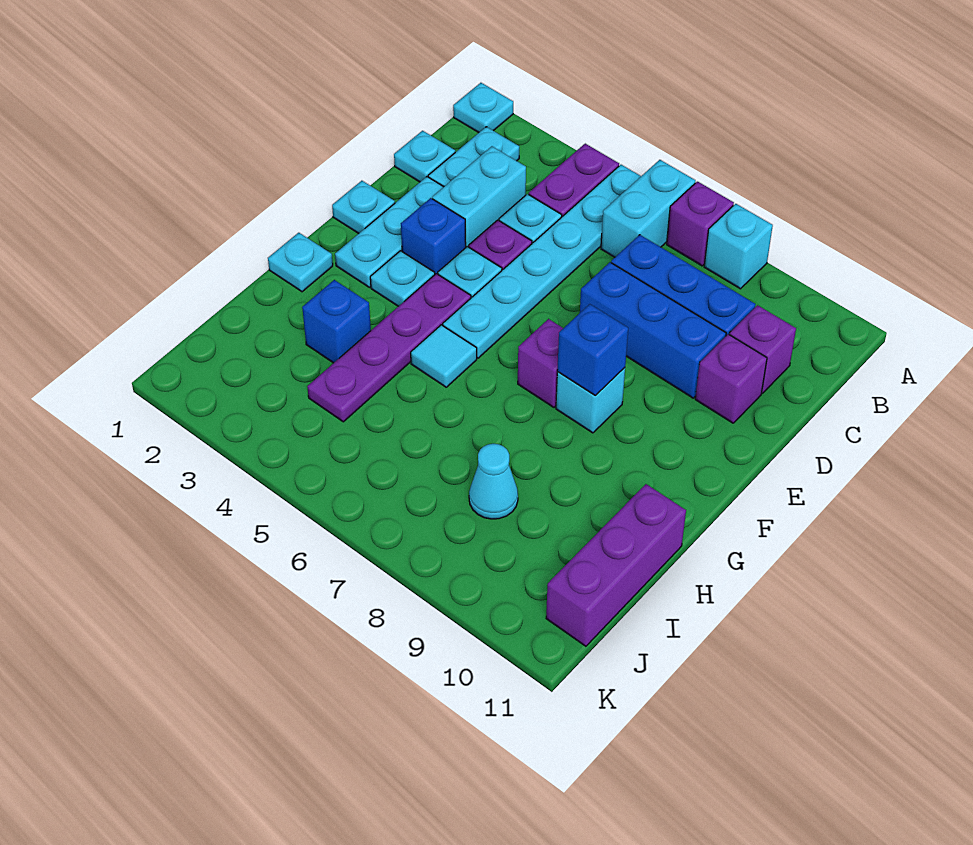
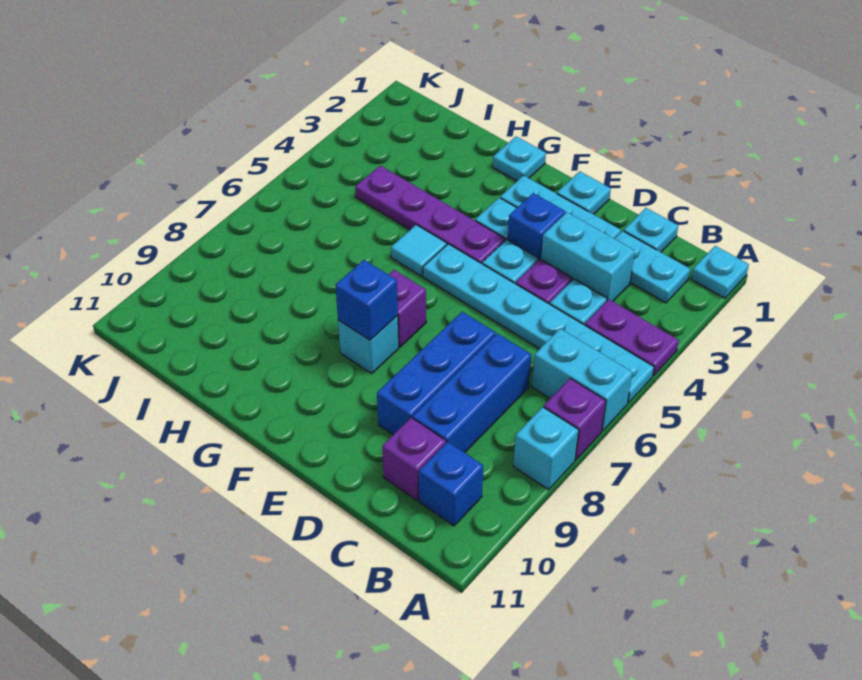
purple 1x1 brick [695,334,767,423] -> none
blue 1x1 brick [302,280,371,363] -> blue 1x1 brick moved to [419,442,483,526]
purple 1x3 brick [546,484,686,646] -> none
cyan 1x1 cone [469,444,518,519] -> none

